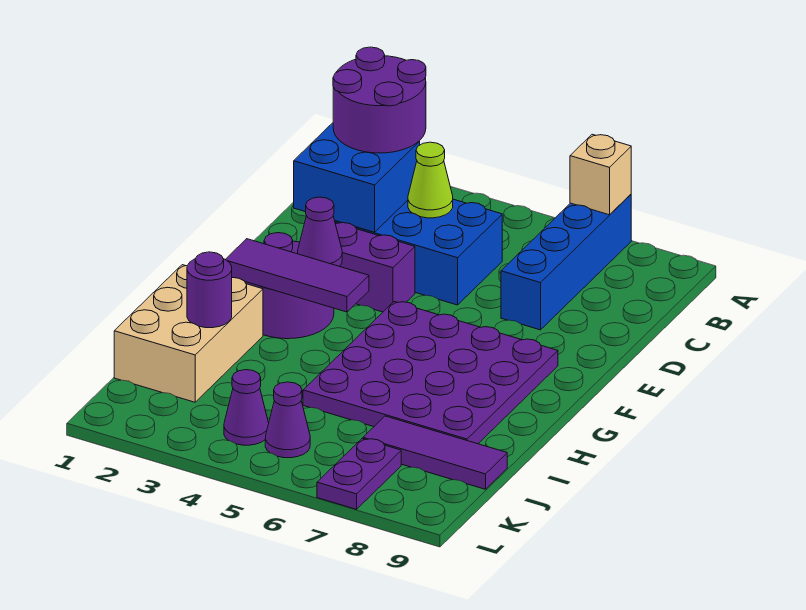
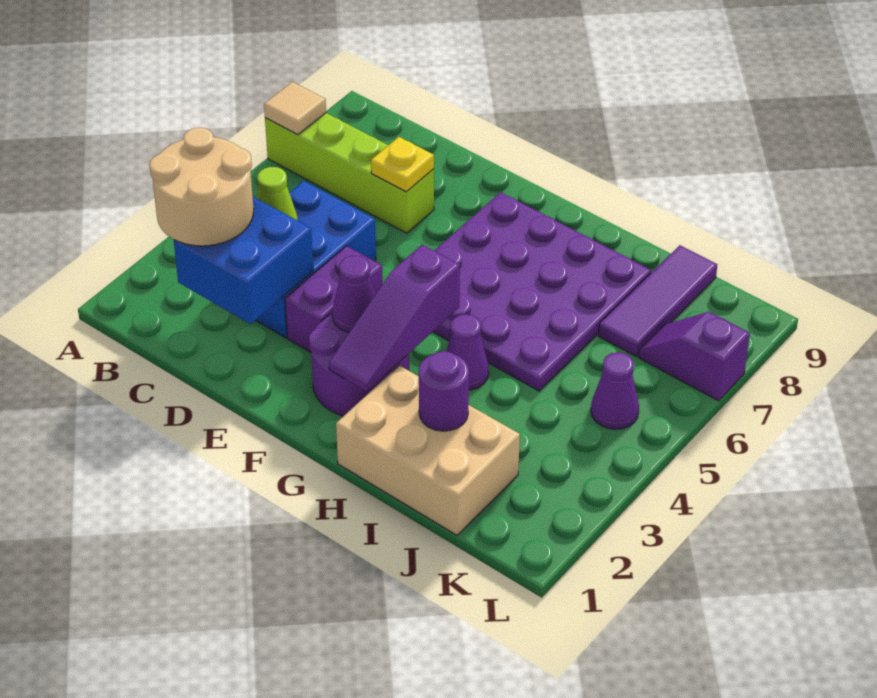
blue 1x4 brick [501,194,631,330] -> lime 1x4 brick [265,113,434,233]
tan 1x1 brick [570,134,631,215] -> tan 1x1 tile [264,82,326,135]
purple 2x2 round brick [333,47,426,153] -> tan 2x2 round brick [149,128,253,246]
none -> yellow 1x1 plate [371,137,434,192]
purple 1x3 tile [225,239,369,312] -> purple 1x3 slope [329,245,460,391]
purple 1x1 cone [224,370,269,445] -> purple 1x1 cone moved to [446,314,489,390]
purple 1x2 plate [317,439,401,509] -> purple 1x2 slope [638,312,750,401]

